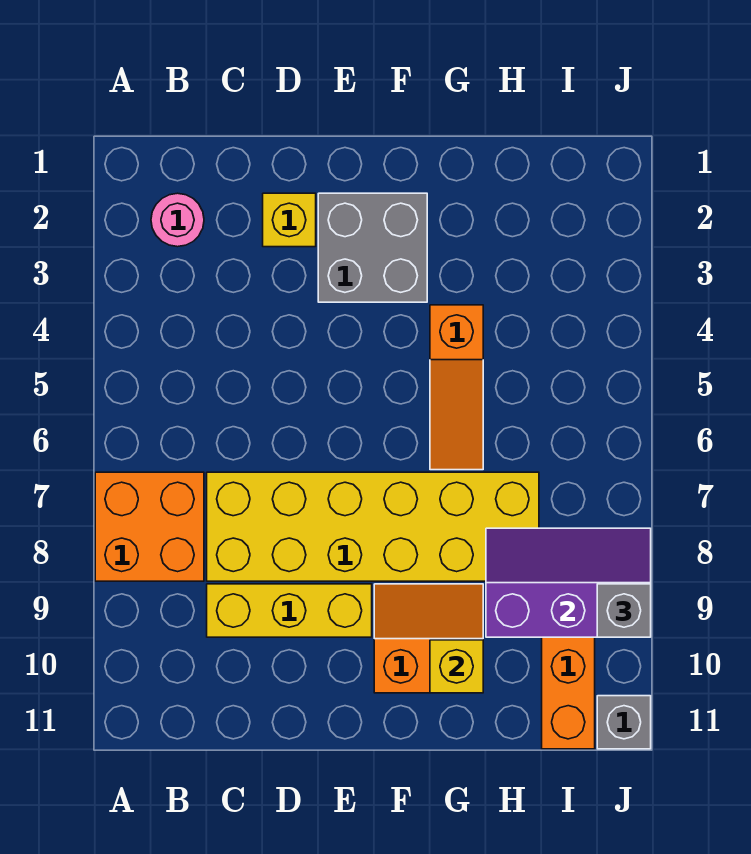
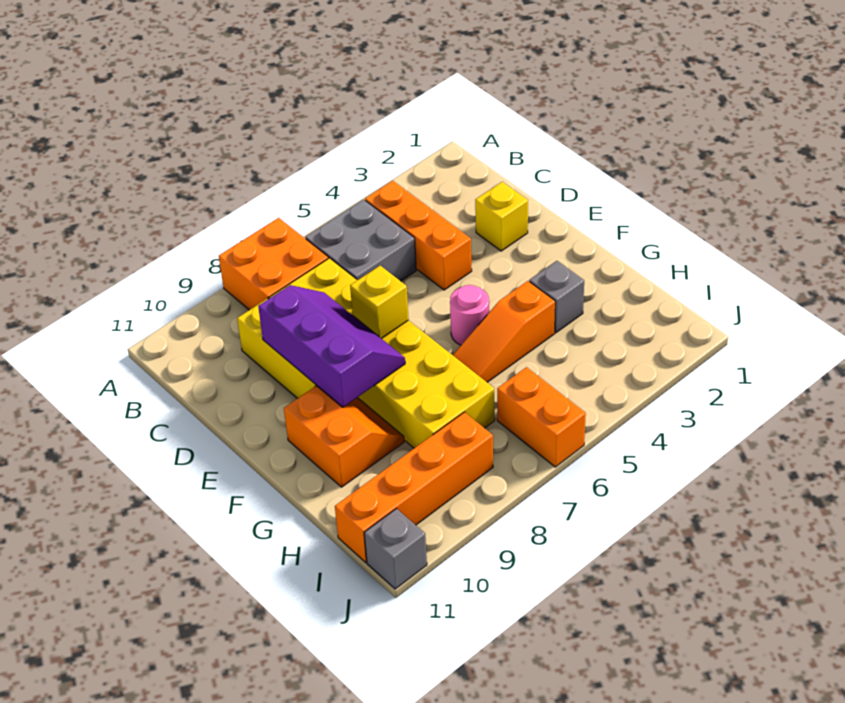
pink 1x1 round brick [151,193,204,247] -> pink 1x1 round brick moved to [450,285,489,345]
none -> orange 1x3 brick [365,181,472,290]
grey 2x2 brick [318,193,427,302] -> grey 2x2 brick moved to [305,199,416,281]
yellow 1x1 brick [430,640,483,693] -> yellow 1x1 brick moved to [350,266,409,339]
purple 2x3 slope [486,528,651,637] -> purple 2x3 slope moved to [258,285,405,407]
none -> orange 1x2 brick [497,367,586,467]
grey 1x1 brick [597,584,651,637] -> grey 1x1 brick moved to [529,261,584,333]

